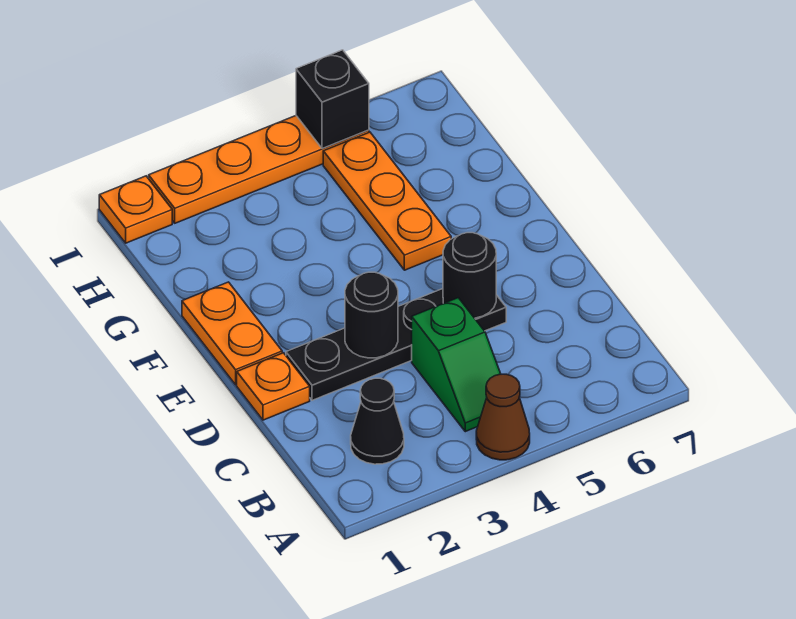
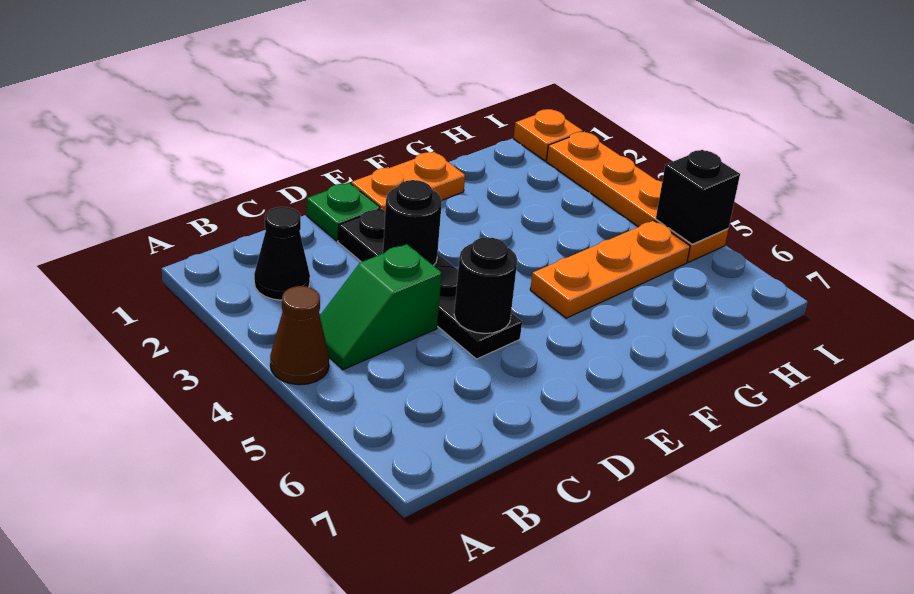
orange 1x1 plate [237,353,310,420] -> green 1x1 plate [306,183,380,241]

